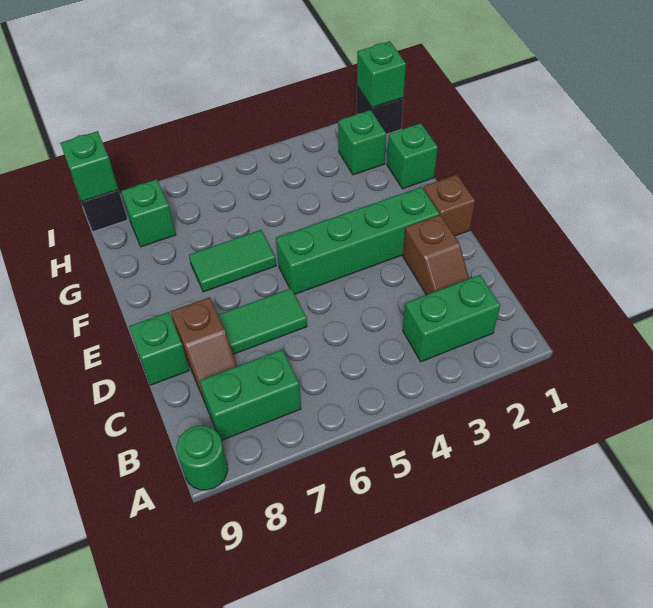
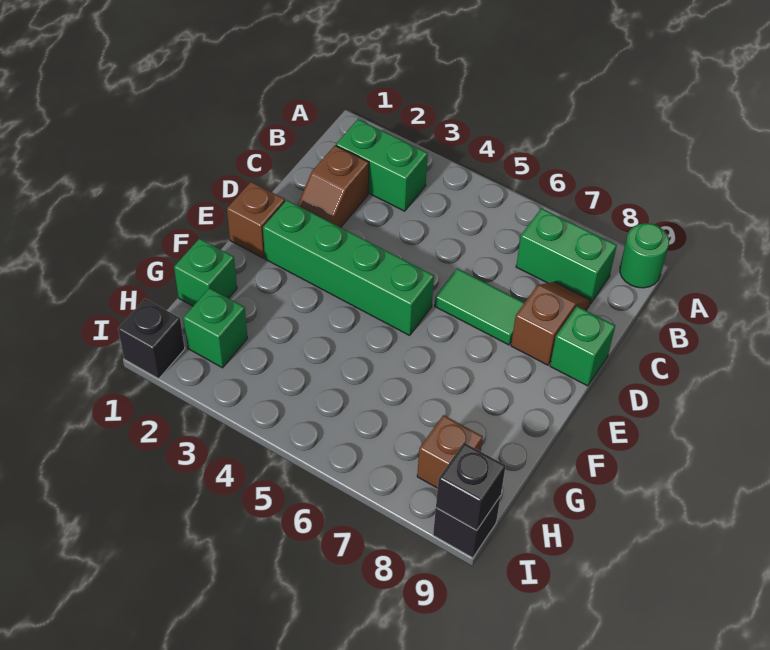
brown 1x2 slope [403,215,469,295] -> brown 1x2 slope turned to [298,146,369,227]
green 1x2 tile [189,230,276,292] -> none
green 1x1 brick [121,179,176,247] -> brown 1x1 brick [417,415,483,488]
green 1x1 brick [357,41,406,108] -> none
green 1x1 brick [60,131,118,202] -> black 1x1 brick [436,443,506,530]

